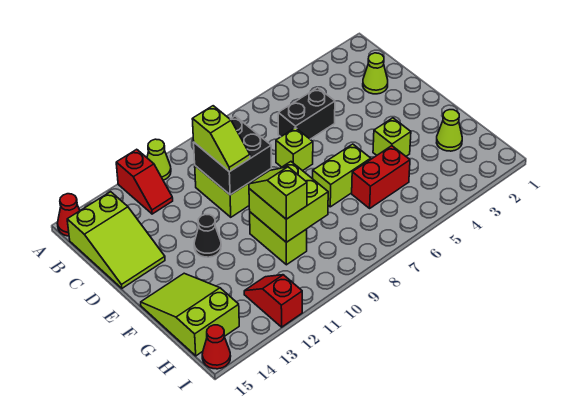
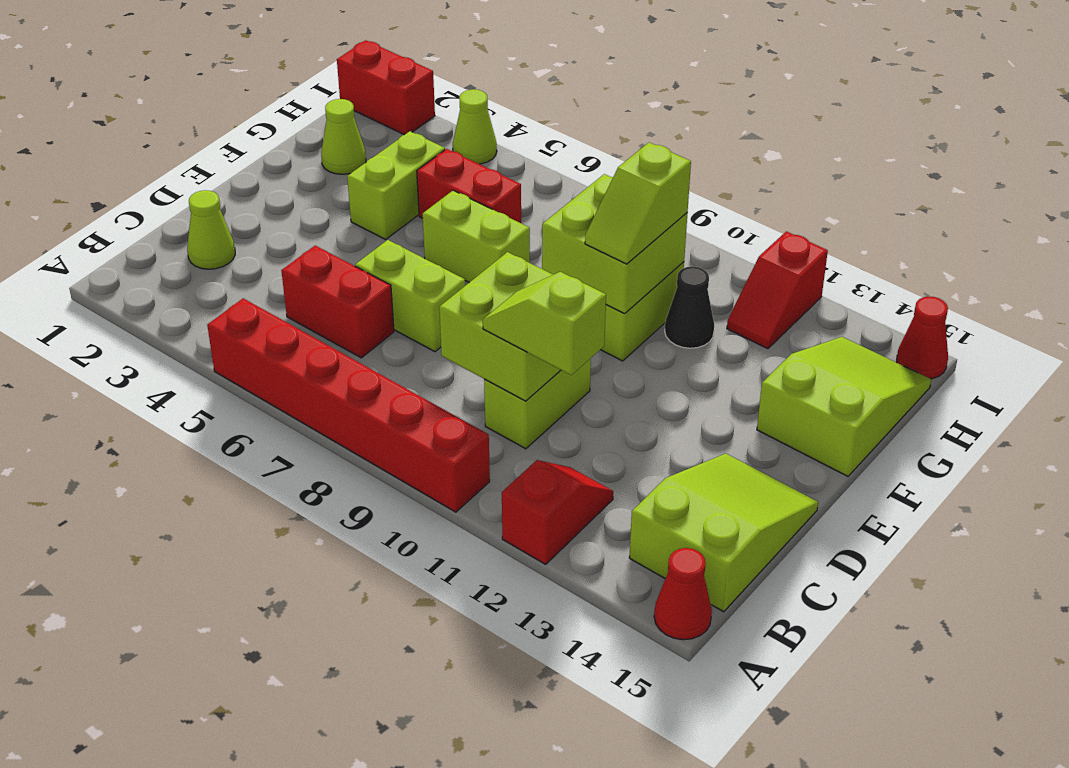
none -> red 1x6 brick [207,298,490,512]
lime 1x1 cone [147,139,171,180] -> lime 1x1 cone moved to [453,89,497,164]
black 1x2 brick [278,88,335,139] -> red 1x2 brick [281,246,394,358]
black 2x2 brick [194,116,271,195] -> lime 2x2 brick [439,252,561,401]
lime 1x2 slope [192,106,250,172] -> lime 1x2 slope turned to [483,272,606,375]
lime 1x1 brick [276,128,313,171] -> lime 1x2 brick [355,240,465,352]
black 1x1 cone [194,214,221,257] -> black 1x1 cone moved to [665,266,714,348]
lime 1x1 brick [373,118,411,156] -> lime 1x2 brick [347,131,445,239]
lime 2x3 slope [141,273,239,356] -> lime 2x3 slope turned to [757,337,931,476]
none -> red 1x2 brick [337,40,435,135]

